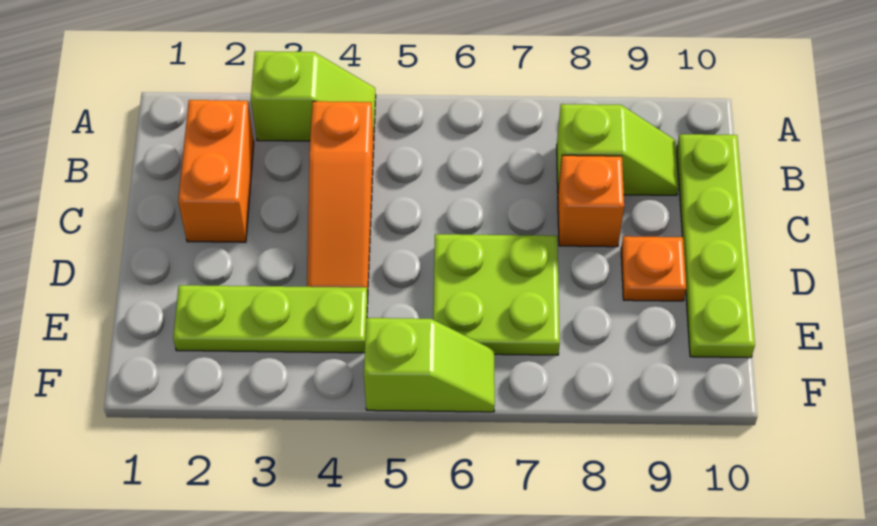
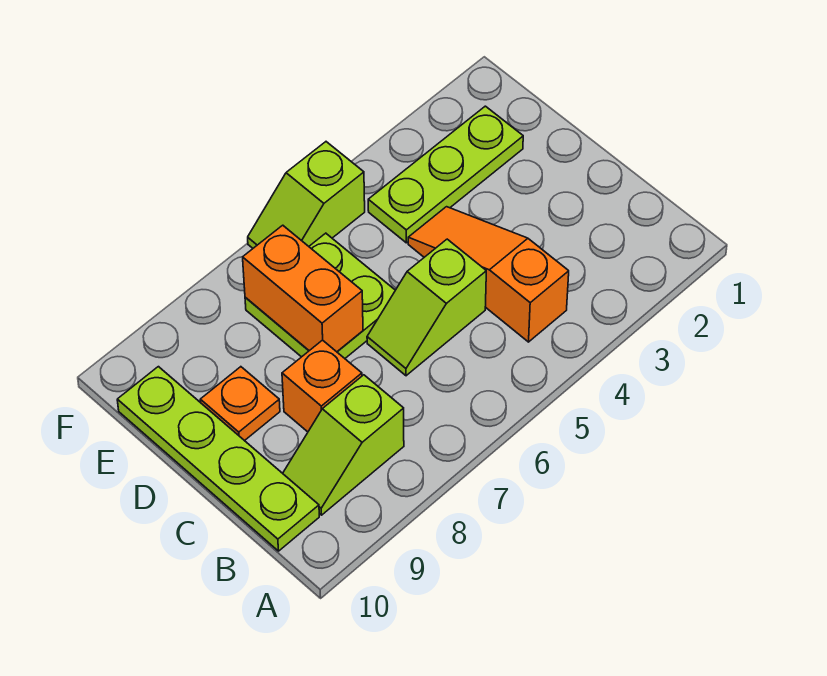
lime 1x2 slope [251,51,376,141] -> lime 1x2 slope moved to [367,239,486,376]
orange 1x2 brick [178,100,254,242] -> orange 1x2 brick moved to [243,225,363,352]

